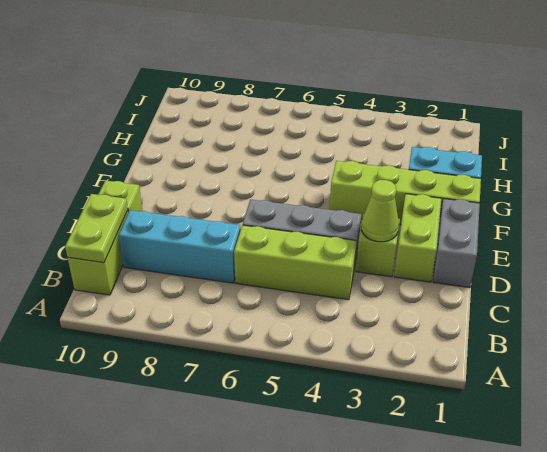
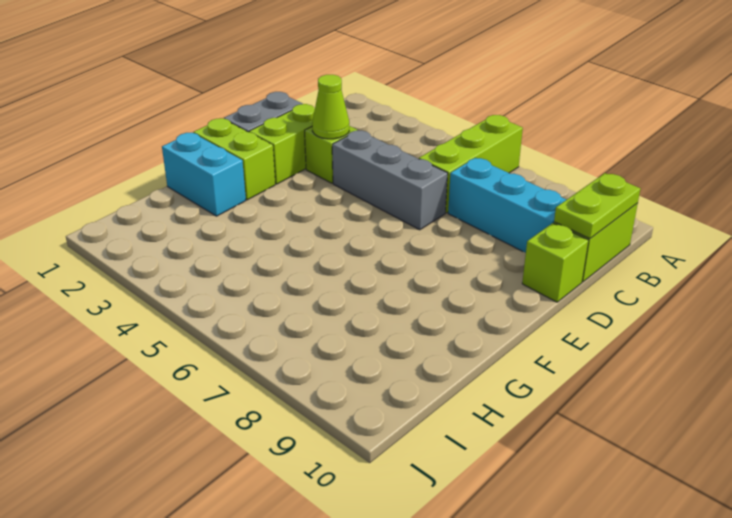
lime 1x3 brick [234,225,357,300] -> lime 1x3 brick turned to [419,115,523,213]
lime 1x4 brick [330,161,481,225] -> lime 1x2 brick [193,118,275,200]

